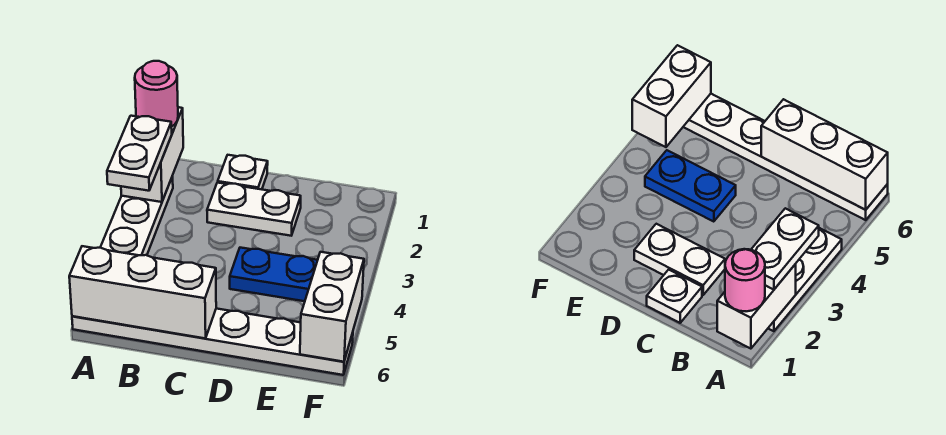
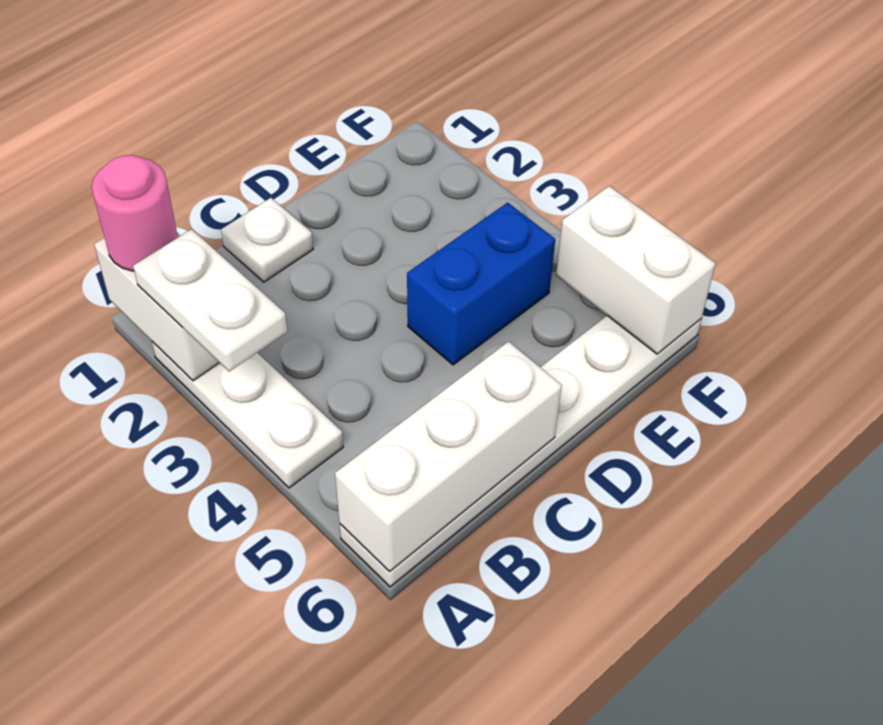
white 1x2 plate [207,183,301,236] -> none
blue 1x2 plate [230,248,318,301] -> blue 1x2 brick [407,203,555,365]

